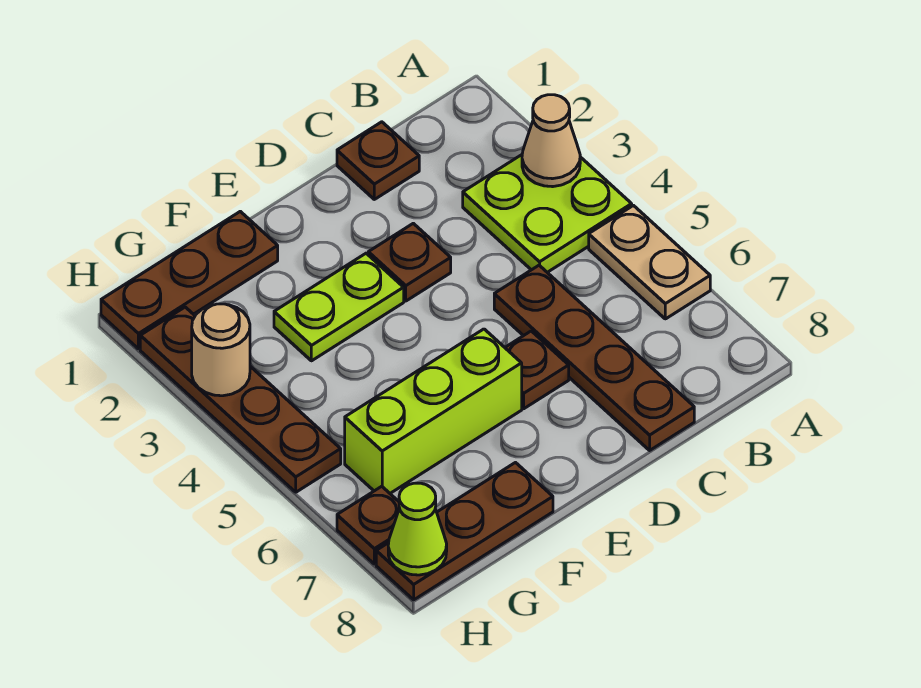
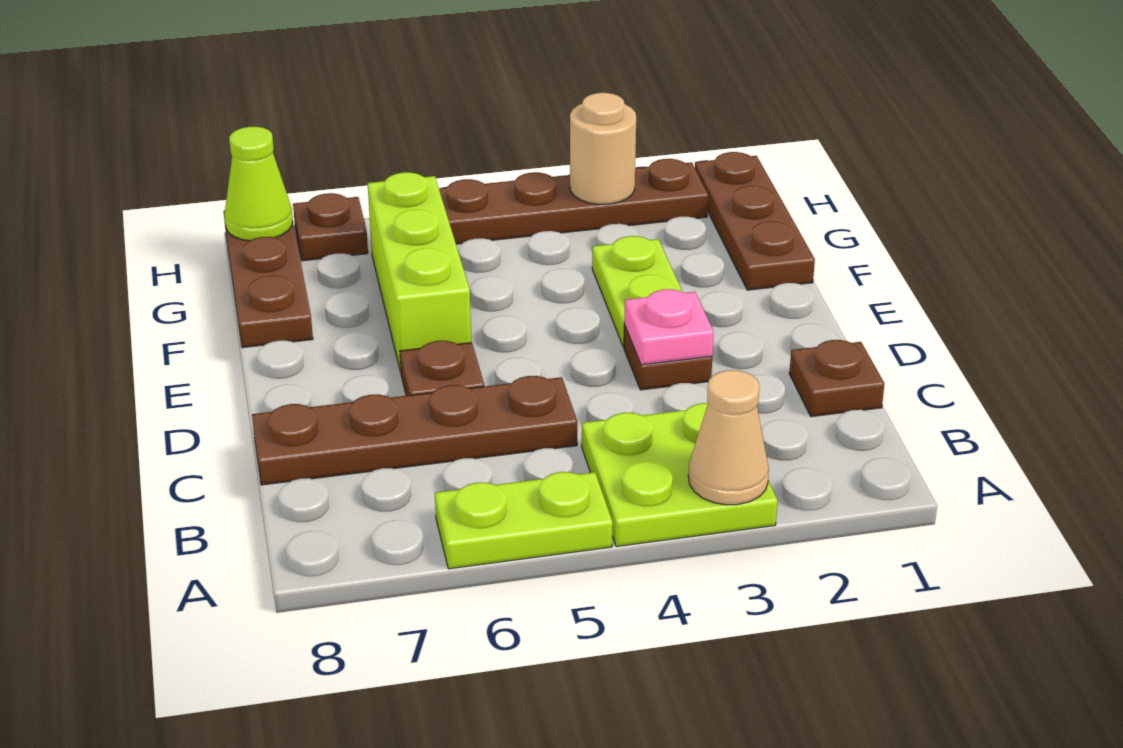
tan 1x2 plate [589,206,710,319] -> lime 1x2 plate [435,472,613,569]
none -> pink 1x1 plate [624,289,714,365]

